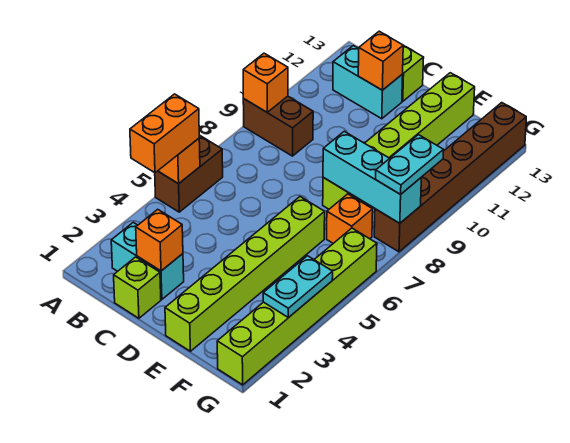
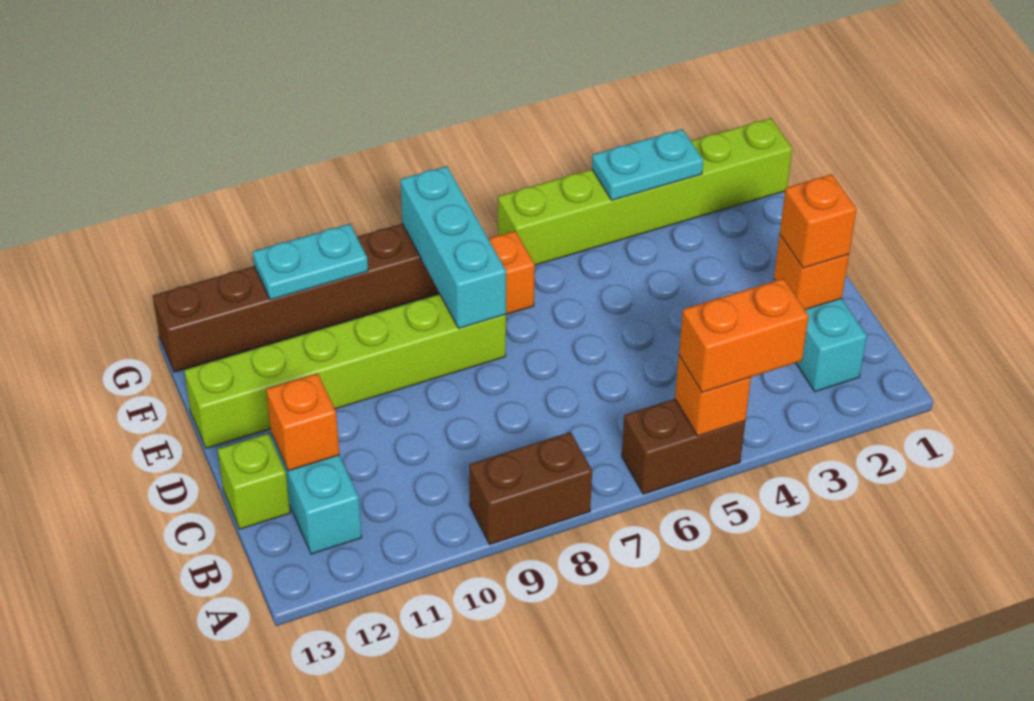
brown 1x2 brick [243,96,313,156] -> brown 1x2 brick turned to [469,432,592,544]
orange 1x1 brick [243,53,288,112] -> orange 1x1 brick moved to [780,174,857,268]
lime 1x1 brick [114,257,161,318] -> none
lime 1x6 brick [165,197,325,351] -> none
cyan 1x2 plate [376,135,443,194] -> cyan 1x2 plate moved to [253,224,368,300]

